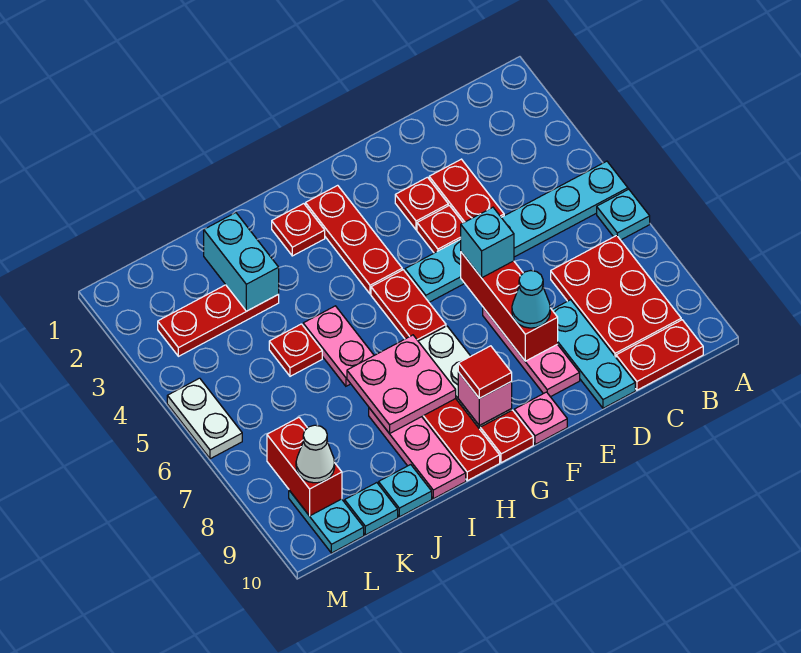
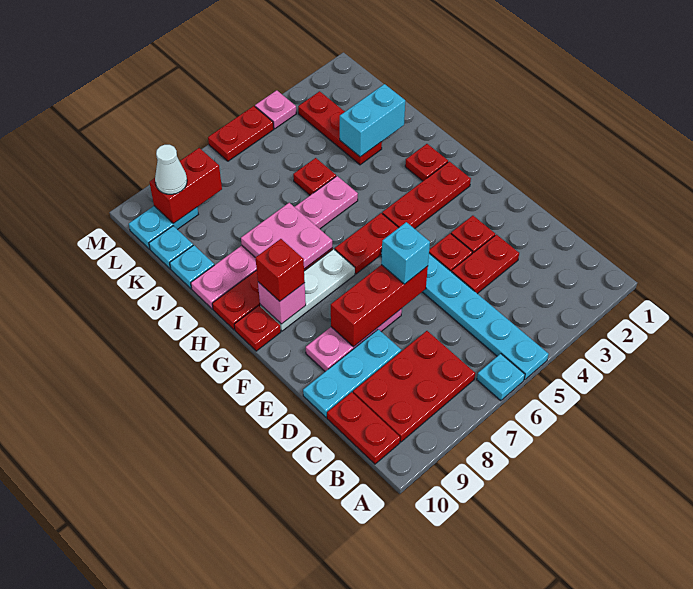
cyan 1x1 cone [512,271,550,328] -> none
pink 1x1 plate [514,392,567,445] -> pink 1x1 plate moved to [255,90,296,129]
red 1x1 tile [458,346,512,398] -> red 1x1 brick [255,239,305,301]
white 1x2 plate [167,378,242,459] -> red 1x2 plate [208,106,274,161]

